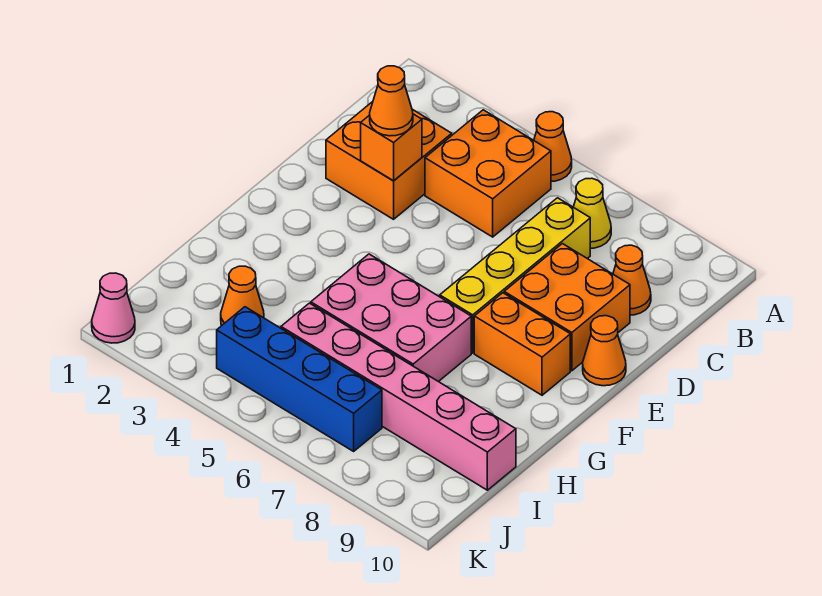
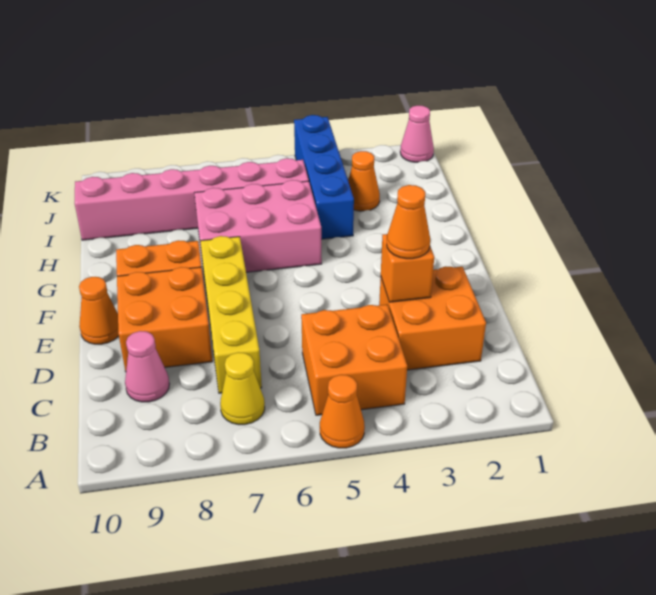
orange 1x1 cone [613,245,651,315] -> pink 1x1 cone [125,331,169,402]
blue 1x4 brick [217,307,382,451] -> blue 1x4 brick turned to [294,115,354,239]

